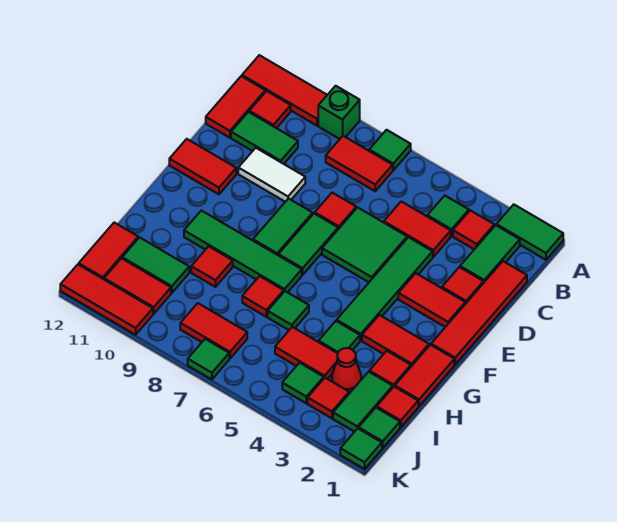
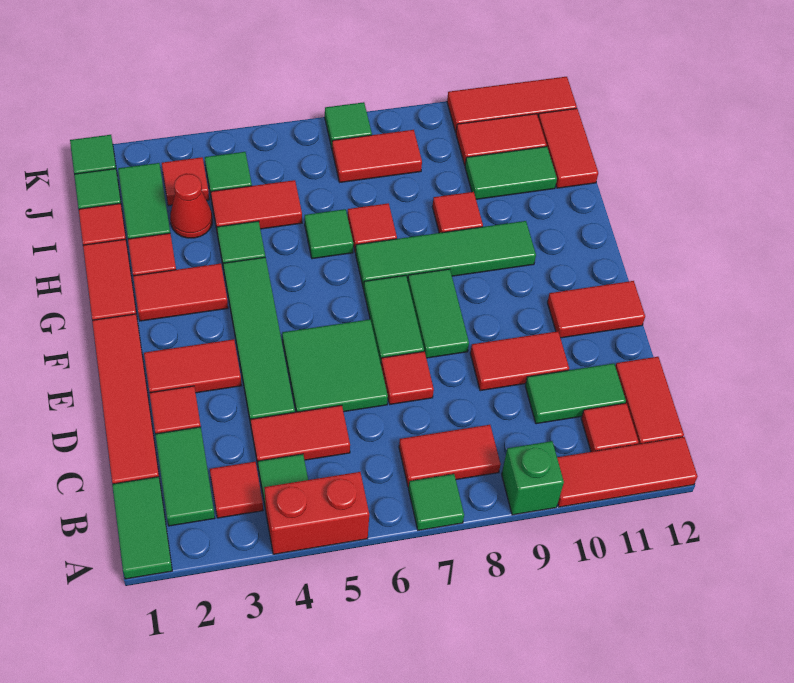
green 1x2 tile [496,204,563,260] -> green 1x2 tile turned to [112,477,172,579]
none -> red 1x2 brick [264,472,369,554]
white 1x2 tile [238,148,305,202] -> red 1x2 tile [470,331,569,391]

